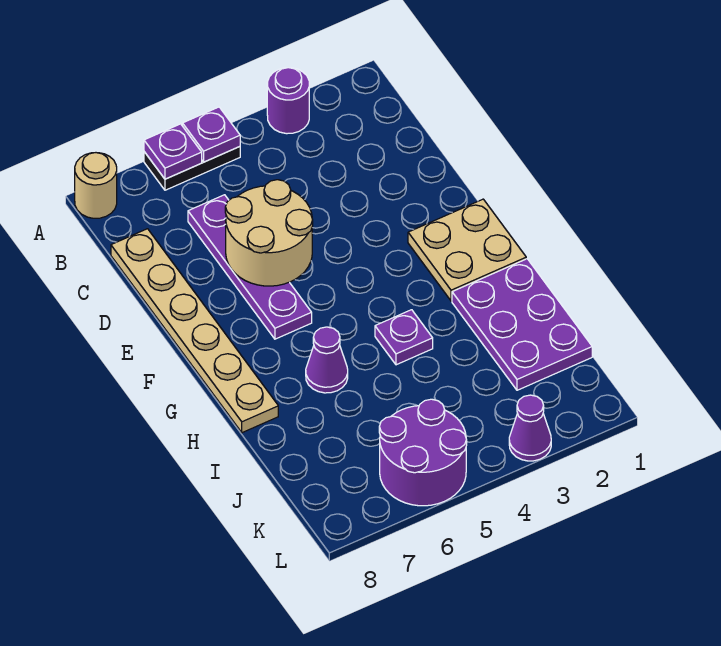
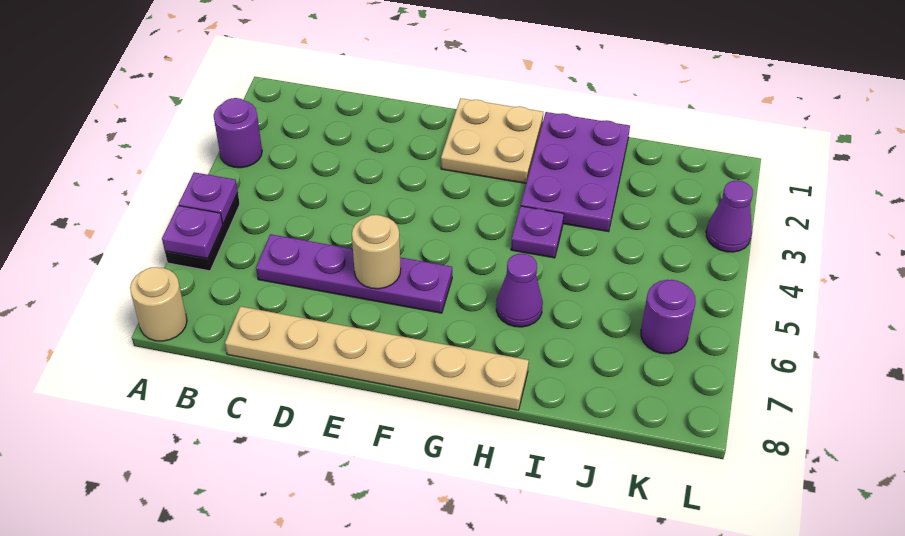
tan 2x2 round brick [225,180,313,286] -> tan 1x1 round brick [352,215,401,289]
purple 2x3 plate [452,259,592,390] -> purple 2x3 plate turned to [521,112,630,232]
purple 2x2 round brick [379,399,467,506] -> purple 1x1 round brick [641,280,696,354]

